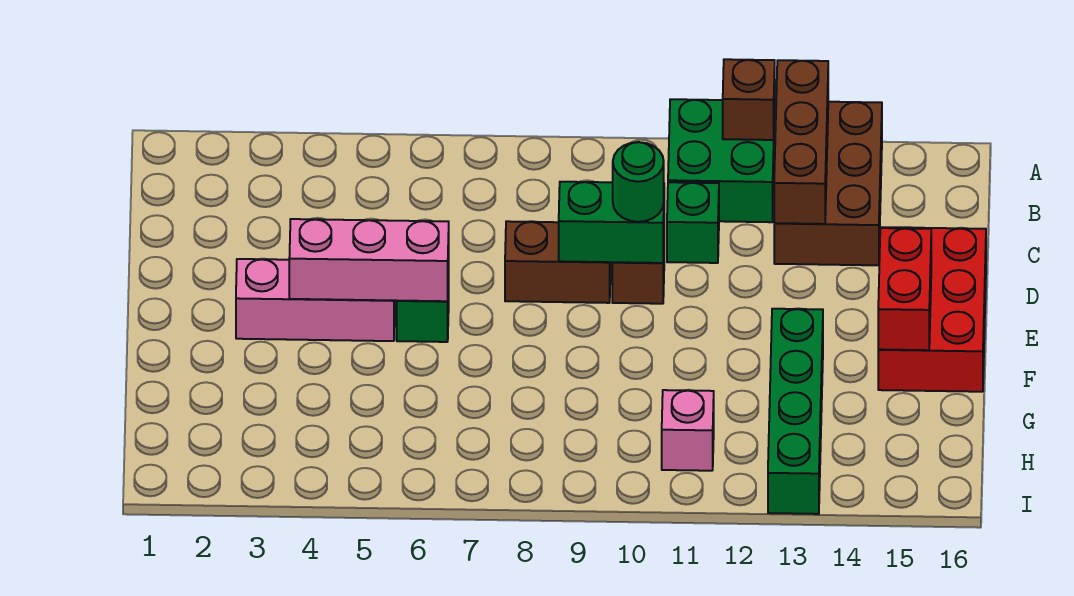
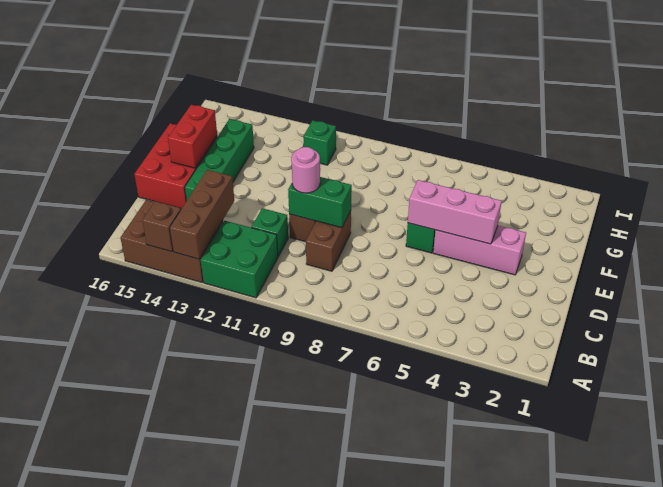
brown 1x1 brick [723,59,775,140] -> brown 1x1 brick moved to [142,201,181,252]
brown 2x3 brick [774,102,882,265] -> brown 2x3 brick turned to [121,200,223,282]
brown 1x2 brick [505,221,611,303] -> brown 1x2 brick turned to [306,211,351,271]
green 1x1 round brick [613,142,664,222] -> pink 1x1 round brick [291,147,320,193]
green 1x4 brick [768,309,823,514] -> green 1x4 brick moved to [185,119,254,200]
pink 1x1 brick [662,390,714,471] -> green 1x1 brick [303,120,336,165]

